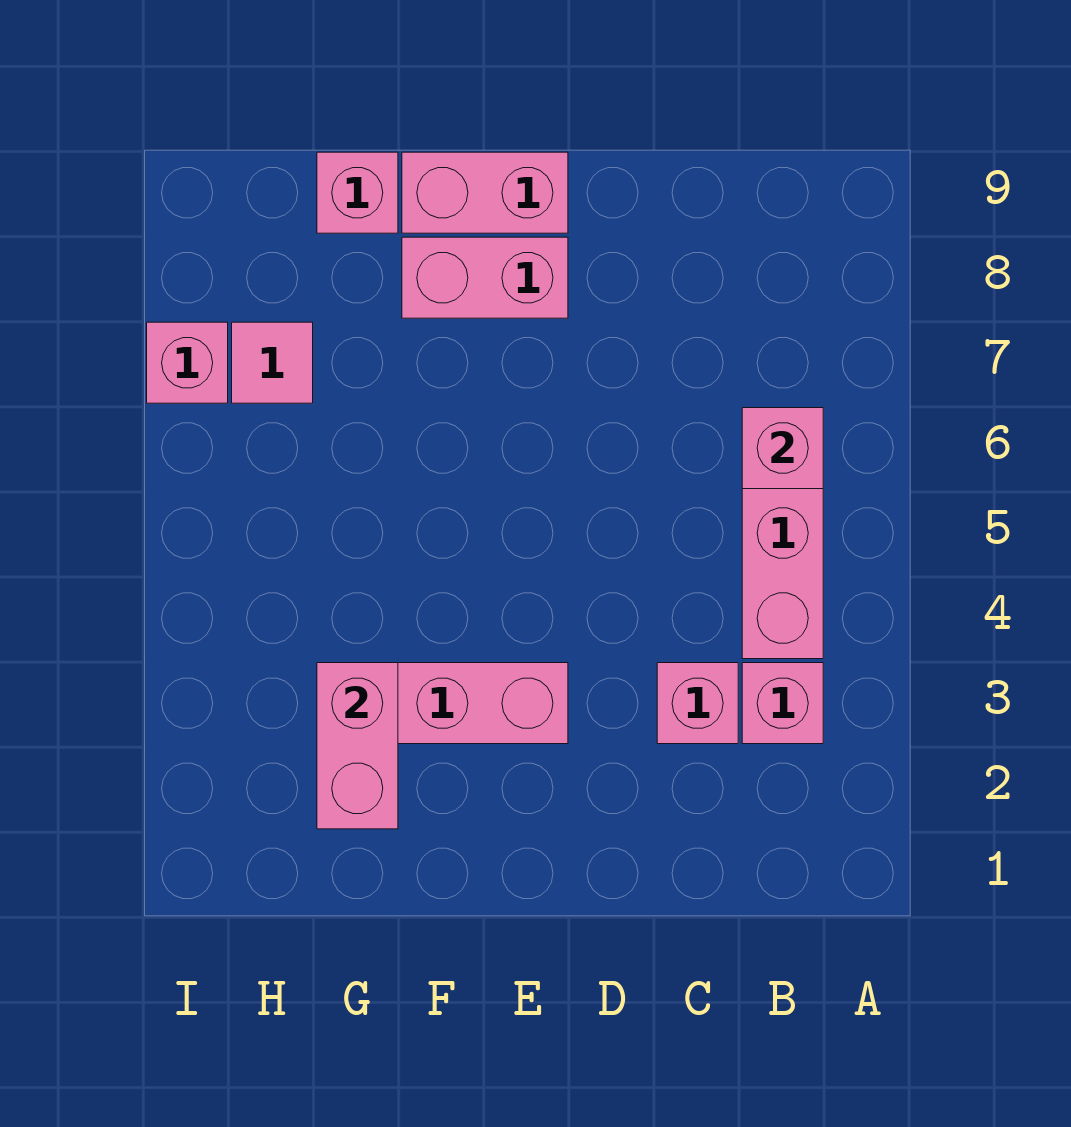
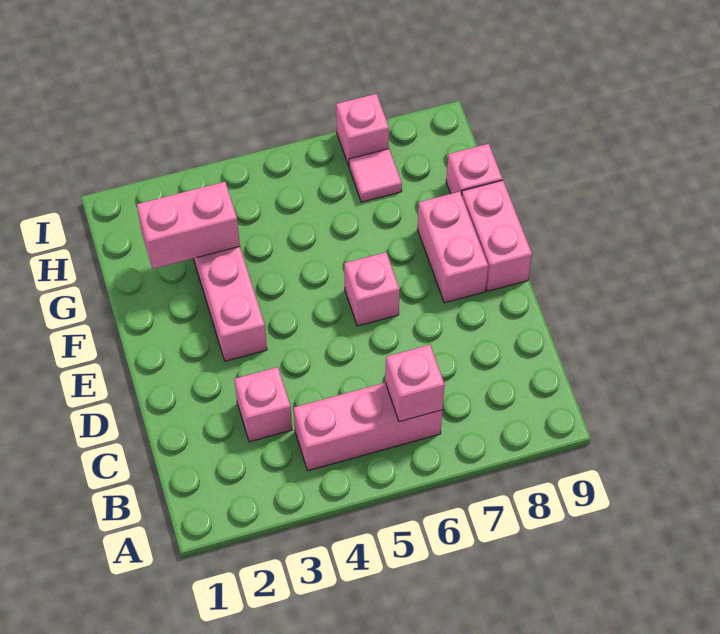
pink 1x1 brick [742,663,823,744] -> pink 1x1 brick moved to [344,252,400,326]

